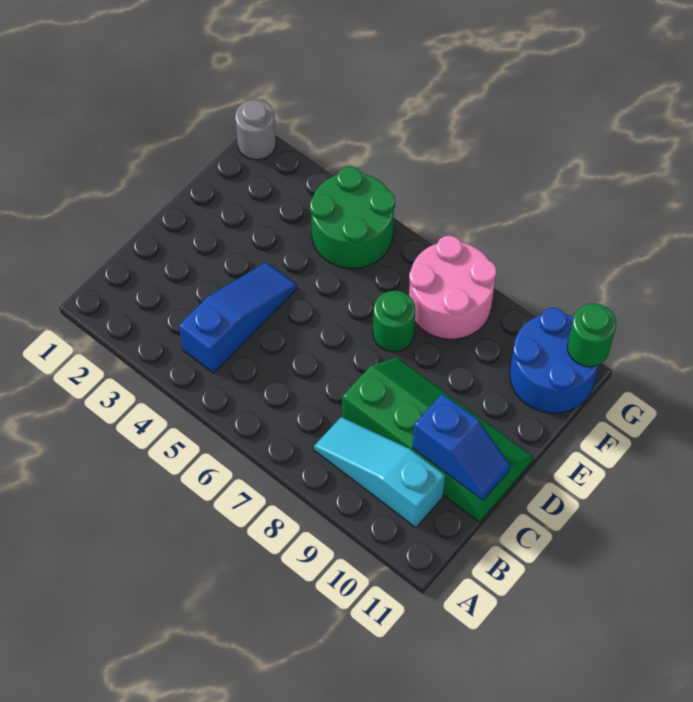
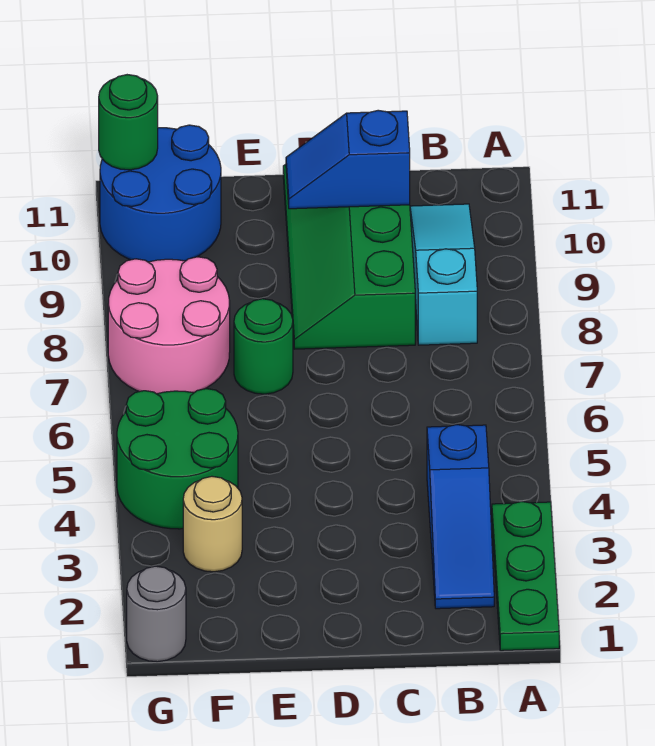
none -> green 1x3 plate [492,501,559,651]
blue 1x3 slope [179,262,297,373] -> blue 1x3 slope turned to [427,425,494,609]
cyan 1x3 slope [314,417,445,528] -> cyan 1x3 slope turned to [410,204,477,345]
blue 1x2 slope [413,394,511,500] -> blue 1x2 slope turned to [286,110,410,209]
none -> tan 1x1 round brick [183,476,242,572]

